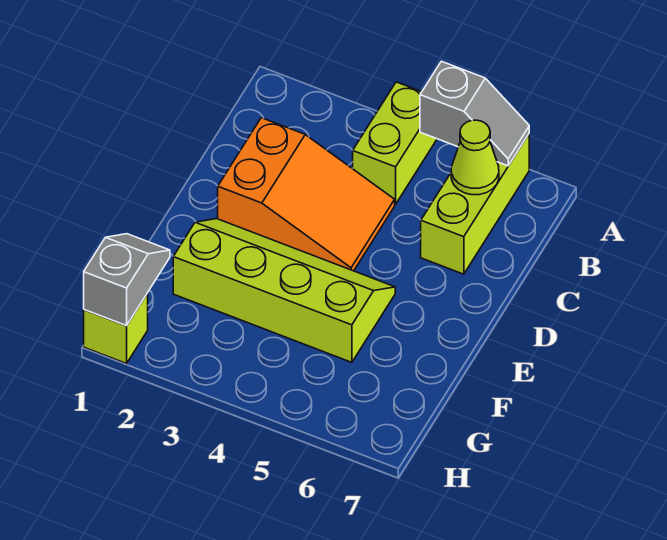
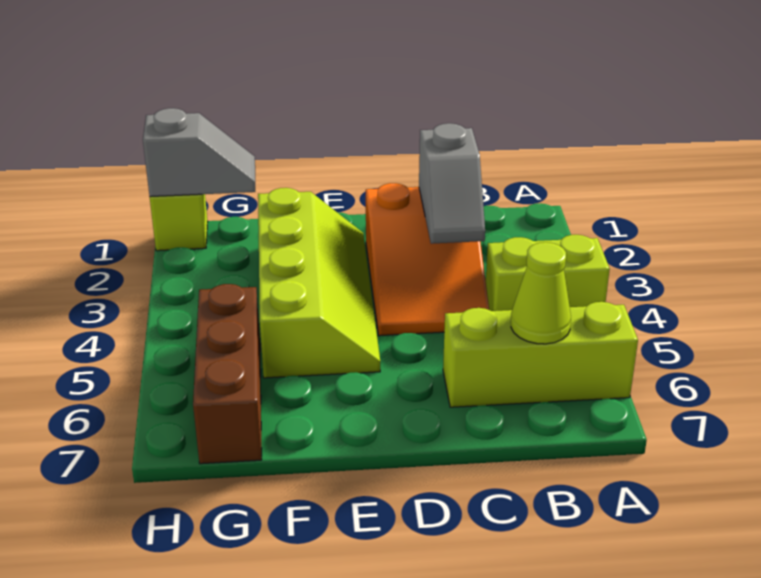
grey 1x2 slope [420,61,529,166] -> grey 1x2 slope moved to [419,123,485,244]
none -> brown 1x3 brick [193,284,262,464]

